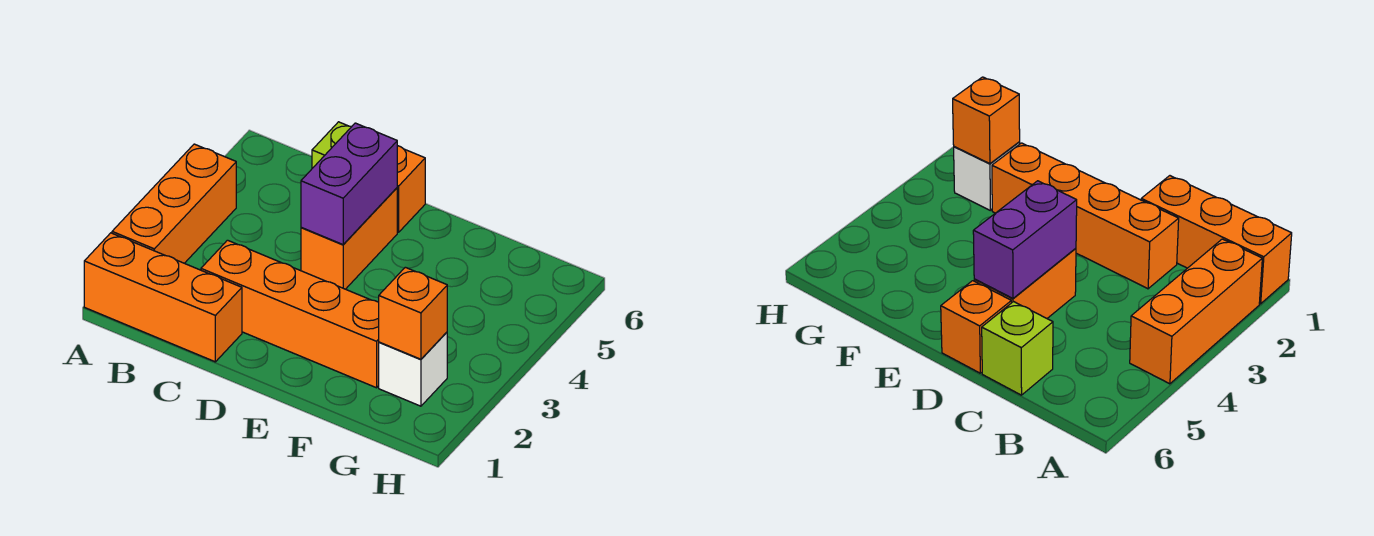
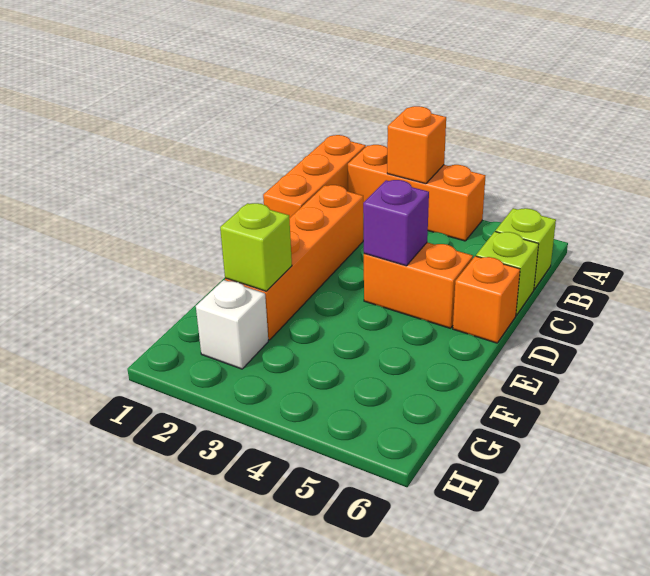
none -> lime 1x1 brick [495,208,556,289]
purple 1x2 brick [301,123,397,244] -> purple 1x1 brick [363,180,429,266]
none -> lime 1x1 brick [220,203,292,291]
orange 1x1 brick [379,267,447,359] -> orange 1x1 brick moved to [387,106,446,184]

